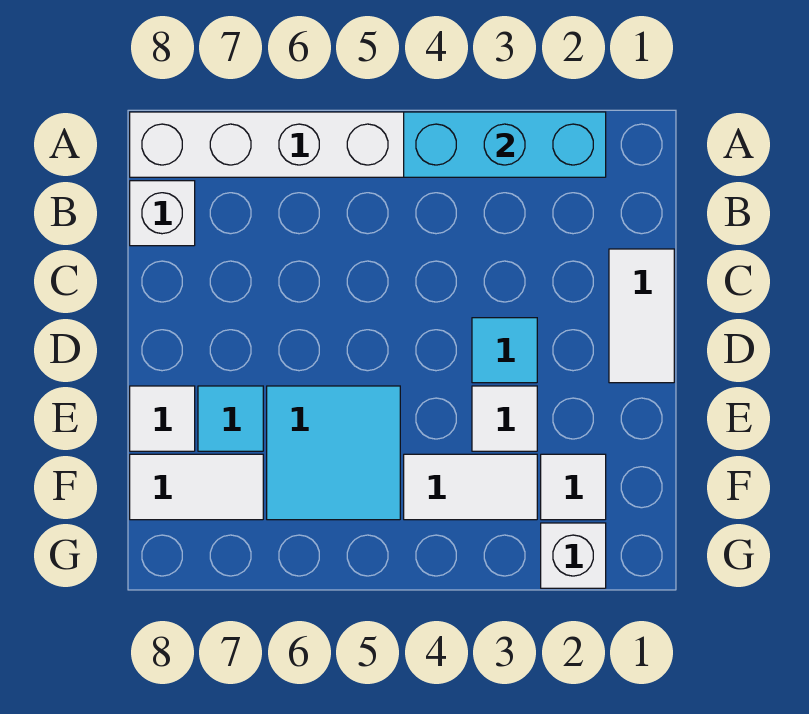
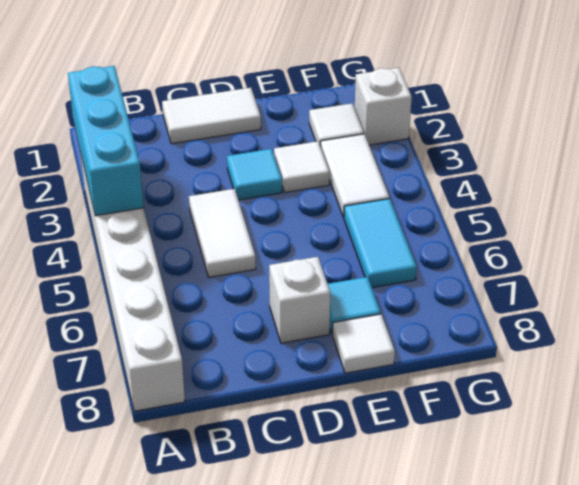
white 1x1 brick [130,181,195,246] -> white 1x1 brick moved to [269,257,330,343]
cyan 2x2 tile [267,386,400,520] -> cyan 1x2 tile [344,199,417,288]
white 1x2 tile [130,454,263,520] -> white 1x2 tile moved to [189,189,256,277]

